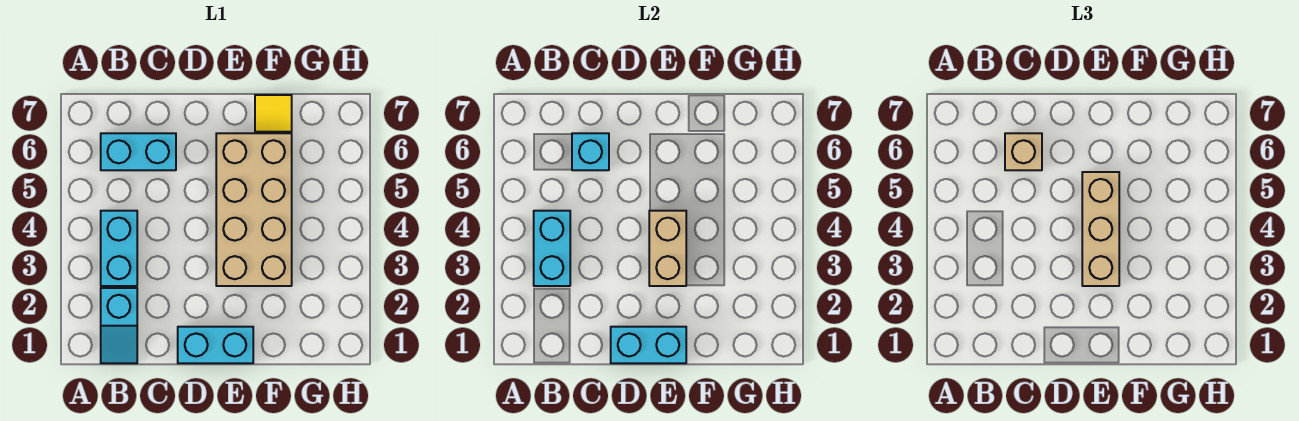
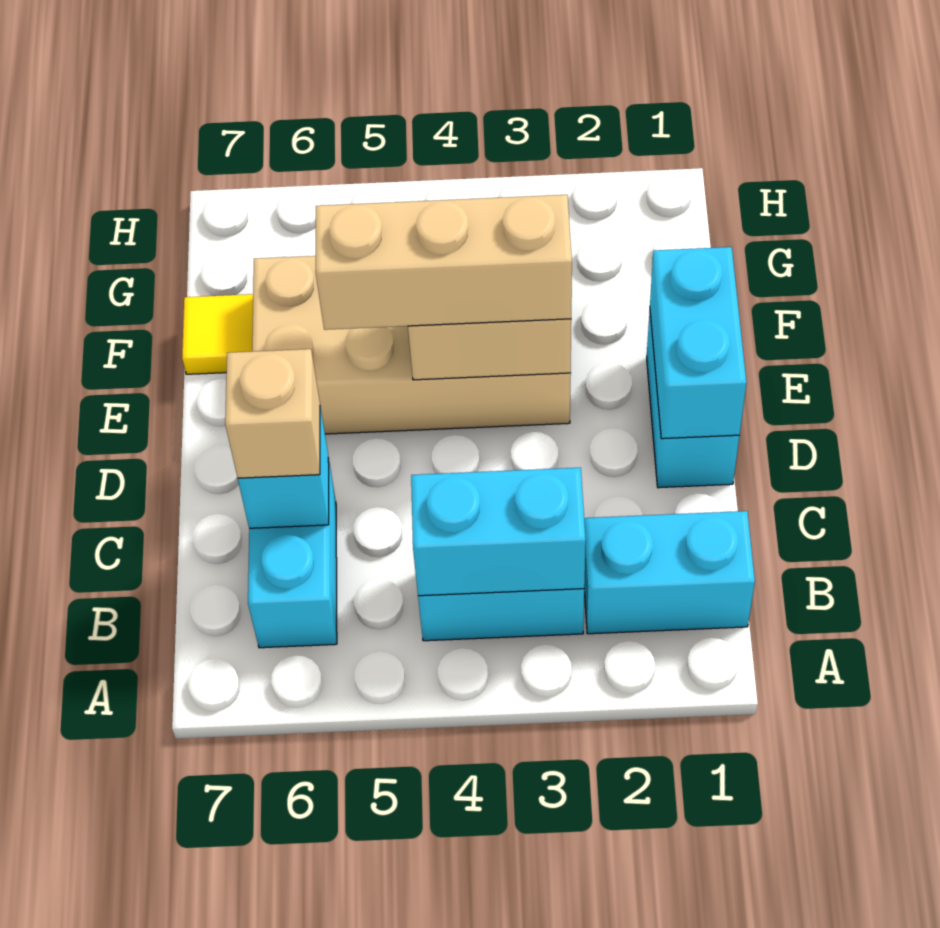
cyan 1x2 slope [101,288,137,363] -> cyan 1x2 brick [584,511,755,634]

